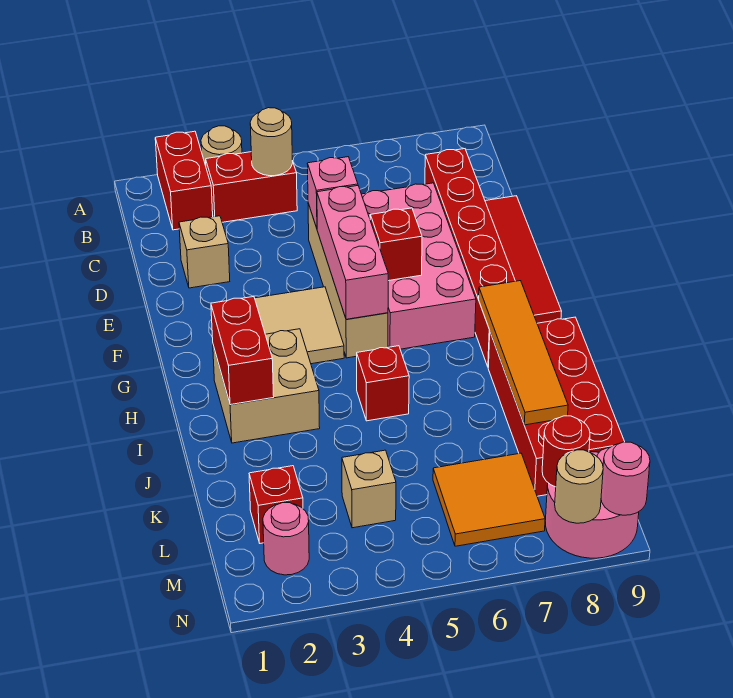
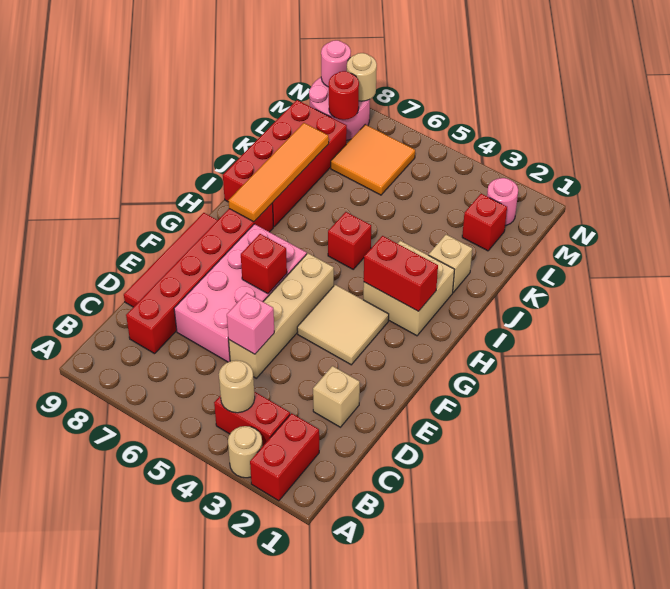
pink 1x3 brick [317,186,388,319] -> none
red 1x2 brick [211,297,274,405] -> red 1x2 brick turned to [364,236,438,311]
tan 1x1 brick [342,450,396,528] -> tan 1x1 brick moved to [429,234,472,292]

